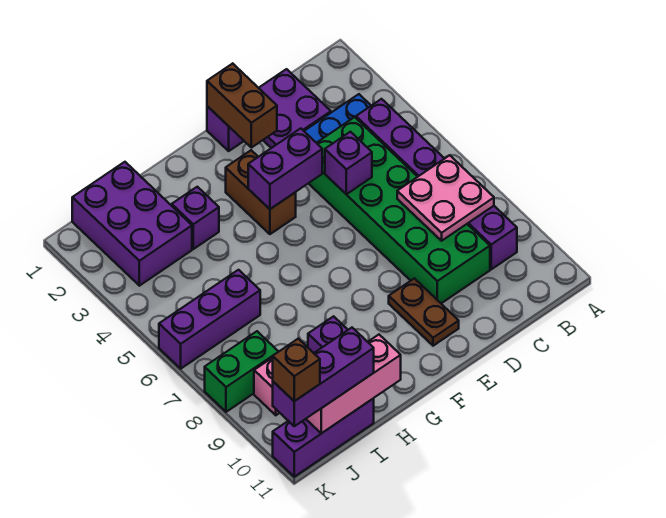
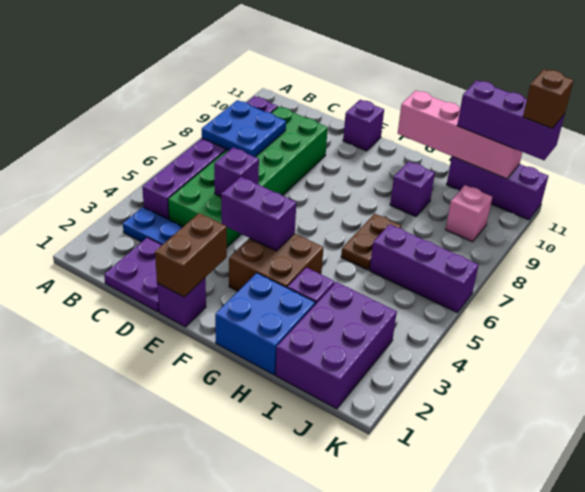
pink 2x2 plate [397,155,494,241] -> blue 2x2 plate [202,100,286,157]
brown 1x2 plate [389,278,459,346] -> brown 1x2 plate moved to [341,214,401,270]
none -> purple 1x1 brick [343,100,384,151]
brown 1x2 brick [226,150,296,234] -> brown 2x2 brick [229,233,324,291]
none -> blue 2x2 brick [215,273,315,375]
pink 1x3 brick [306,335,401,433] -> pink 1x4 brick [398,91,522,179]
green 1x2 brick [205,331,279,412] -> none

